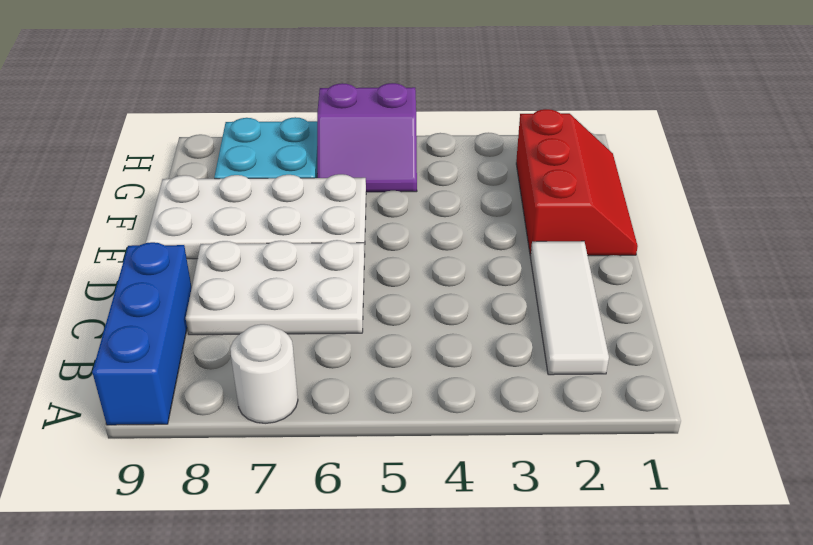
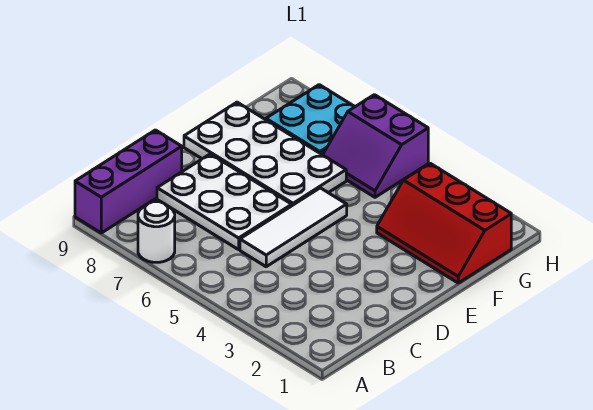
blue 1x3 brick [92,242,192,425] -> purple 1x3 brick [75,130,182,233]
white 1x3 tile [530,241,609,375] -> white 1x3 tile moved to [240,188,347,267]
red 2x3 slope [516,109,638,256] -> red 2x3 slope turned to [377,163,511,283]

